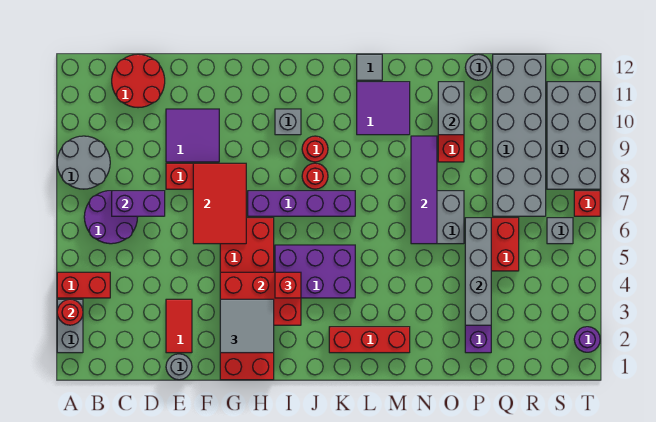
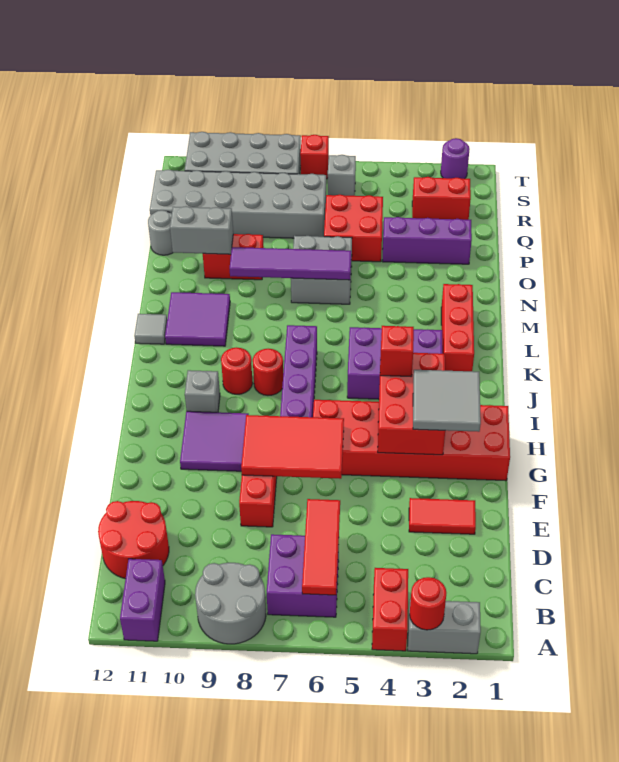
purple 2x2 round brick [84,191,137,244] -> purple 2x2 brick [267,534,339,617]
none -> red 1x3 tile [302,499,340,595]
purple 1x2 brick [112,191,165,216] -> purple 1x2 brick moved to [120,559,165,641]
grey 1x1 round brick [166,354,192,380] -> none
purple 2x2 tile [166,109,219,162] -> purple 2x2 tile moved to [180,411,249,471]
purple 2x3 brick [275,245,355,298] -> purple 2x3 brick turned to [347,327,442,399]
grey 1x4 brick [465,218,491,325] -> none
none -> red 1x2 brick [412,177,471,220]

